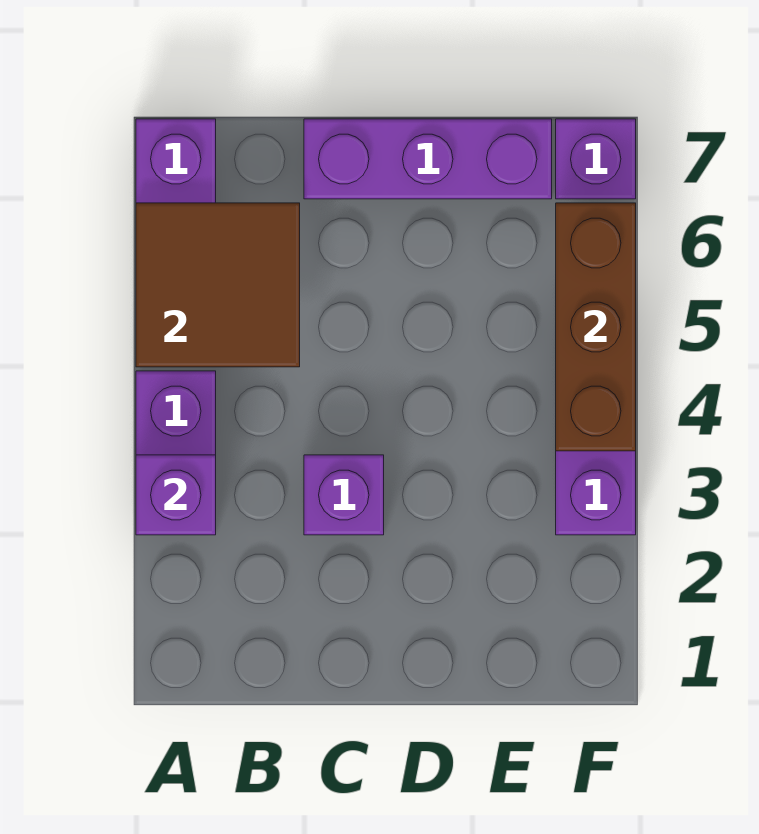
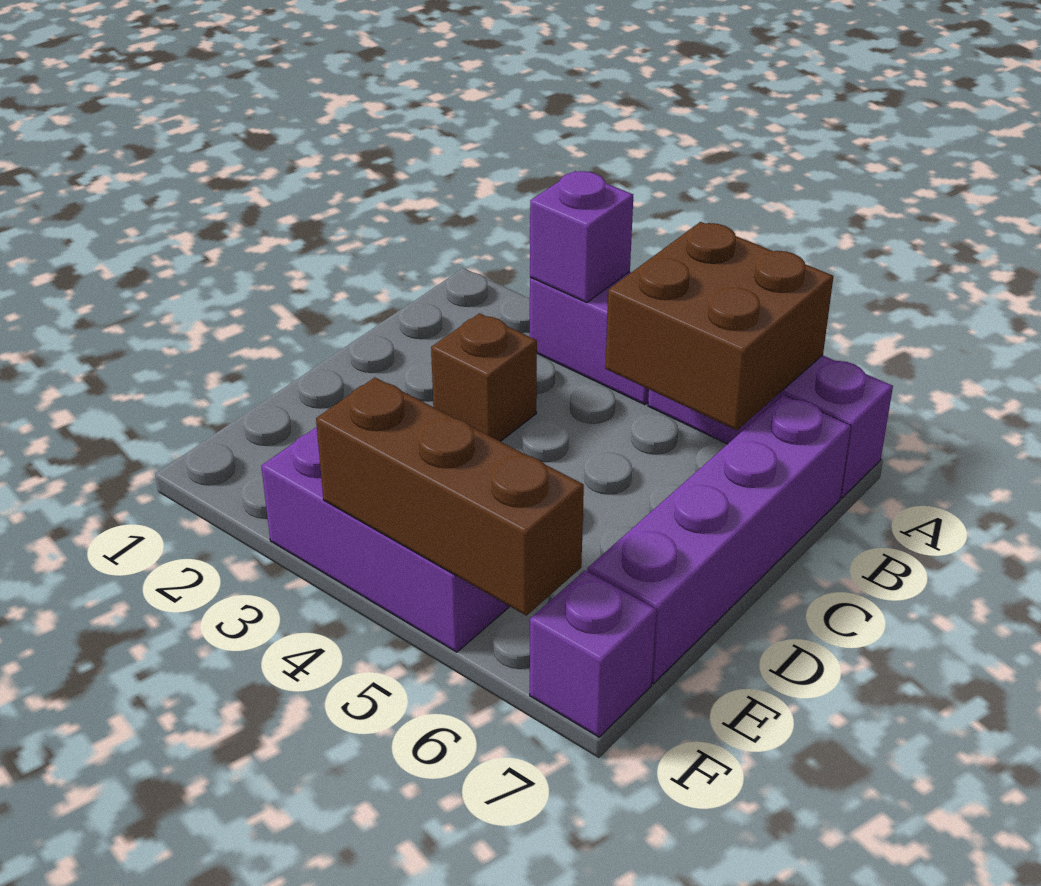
brown 2x2 tile [136,203,300,367] -> brown 2x2 brick [605,222,834,430]
purple 1x1 brick [304,455,384,535] -> brown 1x1 brick [431,313,537,441]
purple 1x3 brick [304,119,552,199] -> purple 1x4 brick [587,395,851,683]

